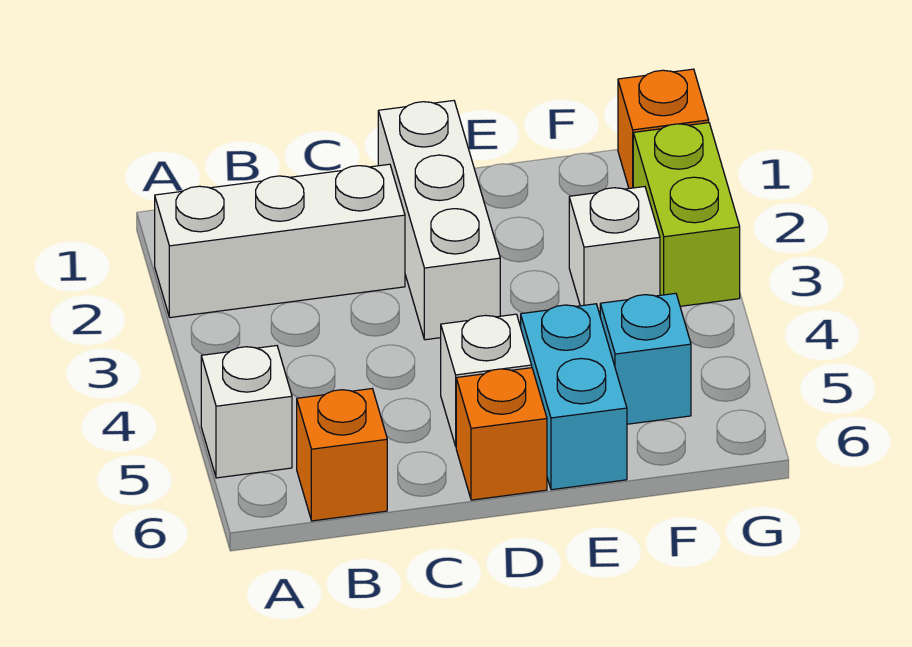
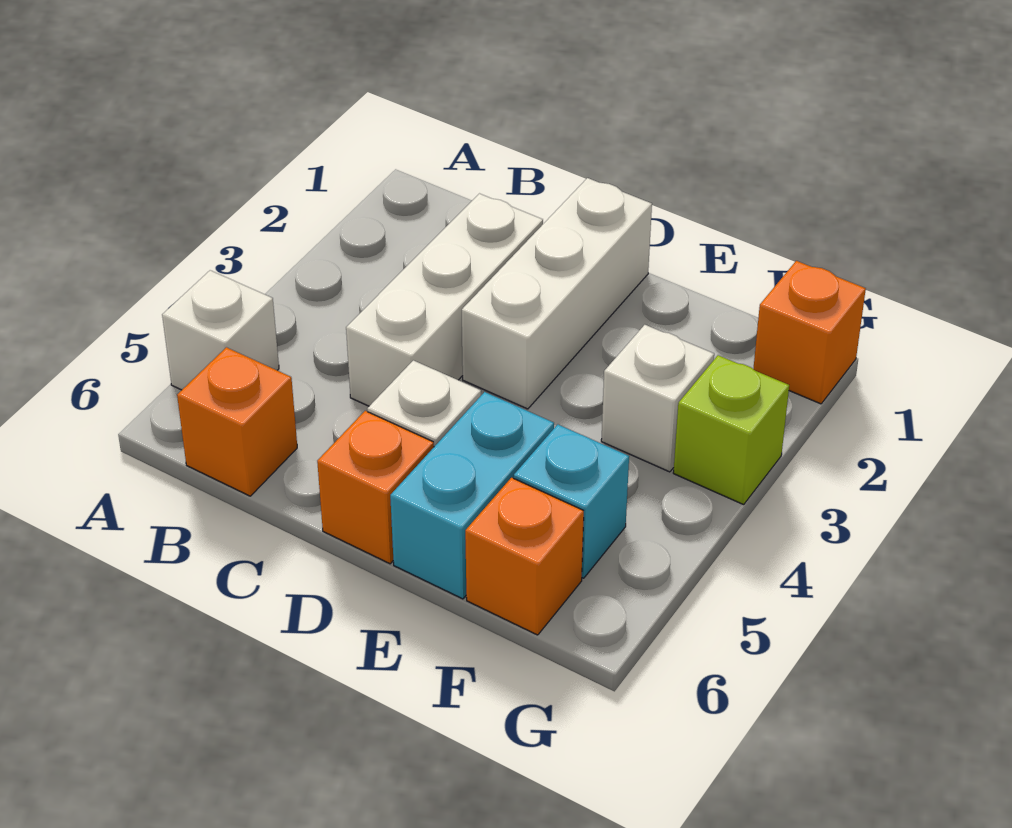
white 1x3 brick [155,164,405,318] -> white 1x3 brick turned to [346,194,543,406]
none -> orange 1x1 brick [465,478,584,635]
lime 1x2 brick [633,123,740,306] -> lime 1x1 brick [673,355,789,505]

